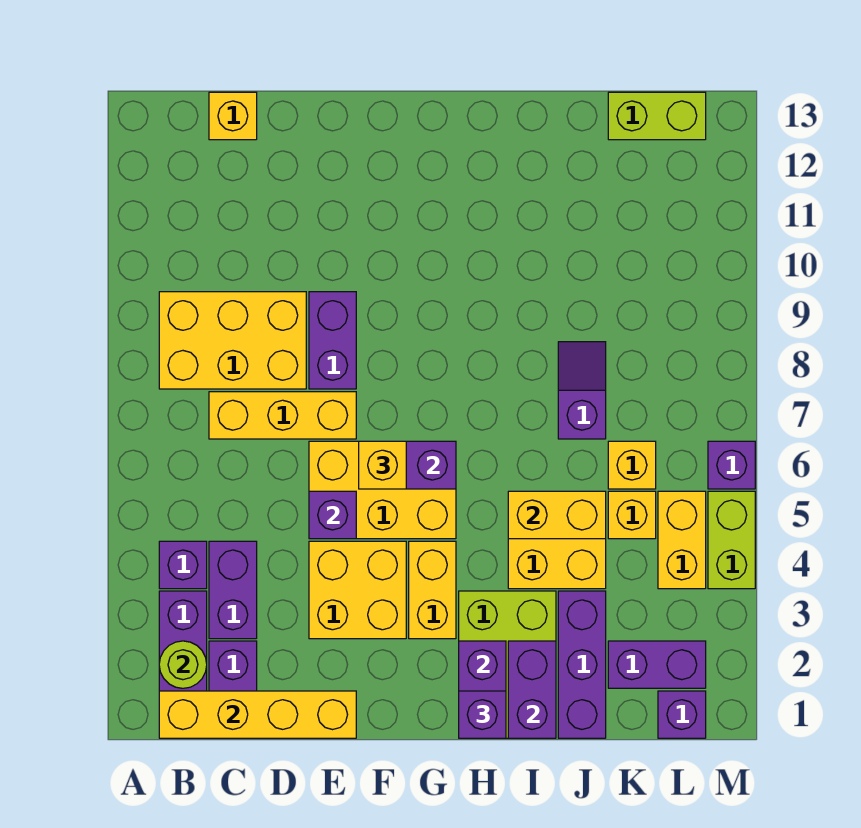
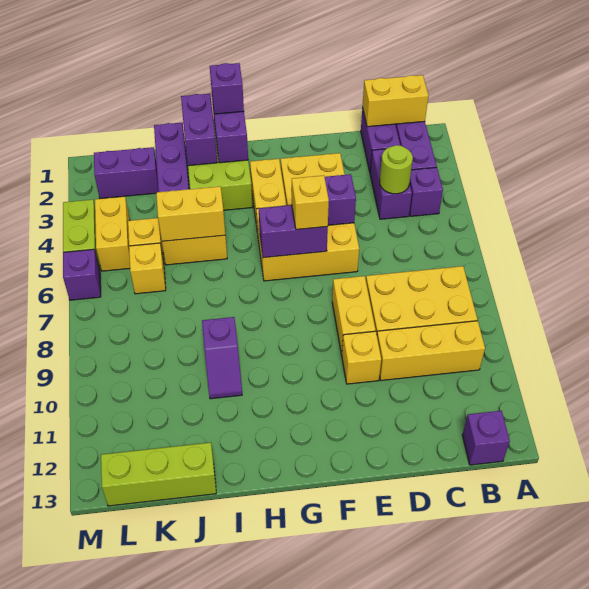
yellow 1x4 brick [159,691,356,738] -> yellow 1x2 brick [363,75,428,127]
lime 1x1 round brick [159,641,207,688] -> lime 1x1 round brick moved to [380,145,413,194]
yellow 1x3 brick [209,392,356,439] -> yellow 1x3 brick moved to [377,321,485,380]
yellow 1x1 brick [209,92,257,140] -> yellow 1x1 brick moved to [342,331,381,384]
purple 1x2 brick [309,292,356,389] -> yellow 1x2 brick [332,276,376,355]
purple 1x2 slope [558,342,606,439] -> purple 1x2 slope moved to [202,317,242,399]
lime 1x2 brick [608,92,706,140] -> lime 1x3 brick [101,443,216,506]
purple 1x1 brick [658,691,706,738] -> purple 1x1 brick moved to [462,411,510,465]

